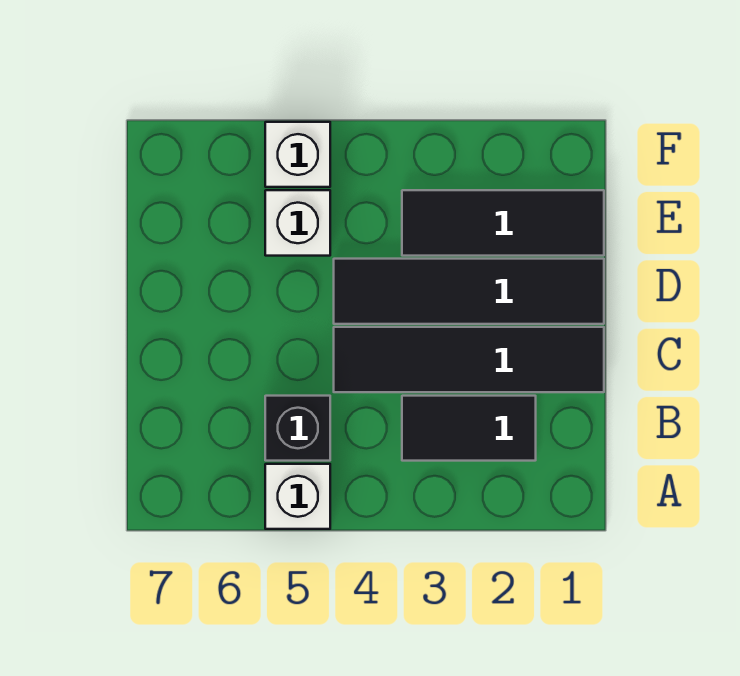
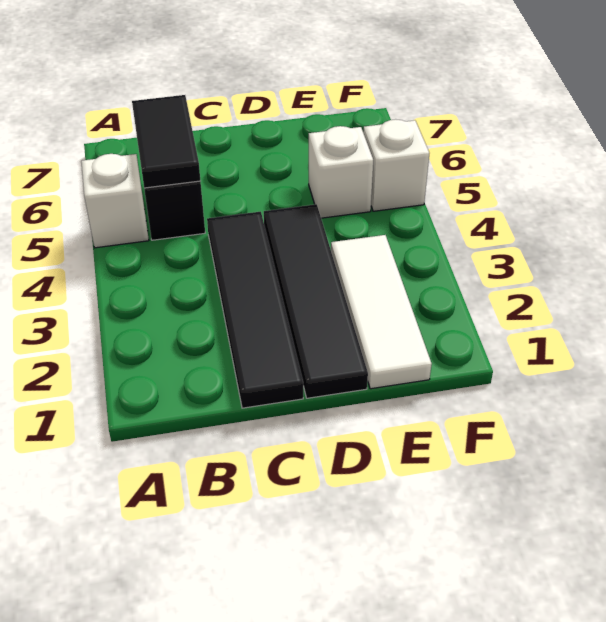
black 1x2 tile [402,396,536,461] -> black 1x2 tile moved to [132,95,200,188]
black 1x3 tile [402,190,604,256] -> white 1x3 tile [331,235,432,389]

